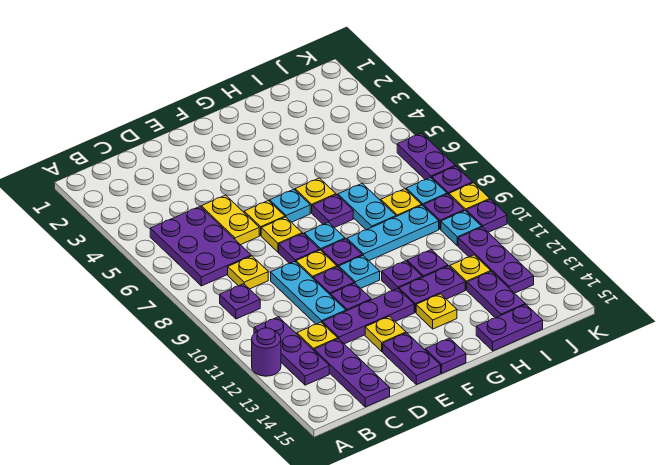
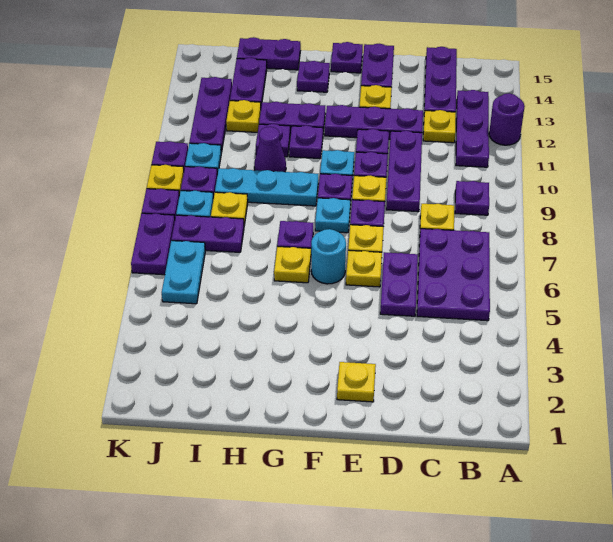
yellow 1x2 plate [201,195,259,245] -> purple 1x2 plate [380,252,418,316]
cyan 1x3 plate [271,261,346,324] -> purple 1x3 plate [386,131,422,212]
cyan 1x1 plate [270,189,310,222] -> cyan 1x1 round brick [311,229,346,284]
yellow 1x1 plate [416,294,457,329] -> yellow 1x1 plate moved to [337,362,376,402]
none -> purple 1x1 plate [297,61,330,92]
cyan 1x2 plate [338,183,396,230] -> cyan 1x2 plate moved to [162,241,205,304]
none -> purple 1x1 cone [254,127,286,172]
none -> purple 1x2 plate [171,215,244,252]

